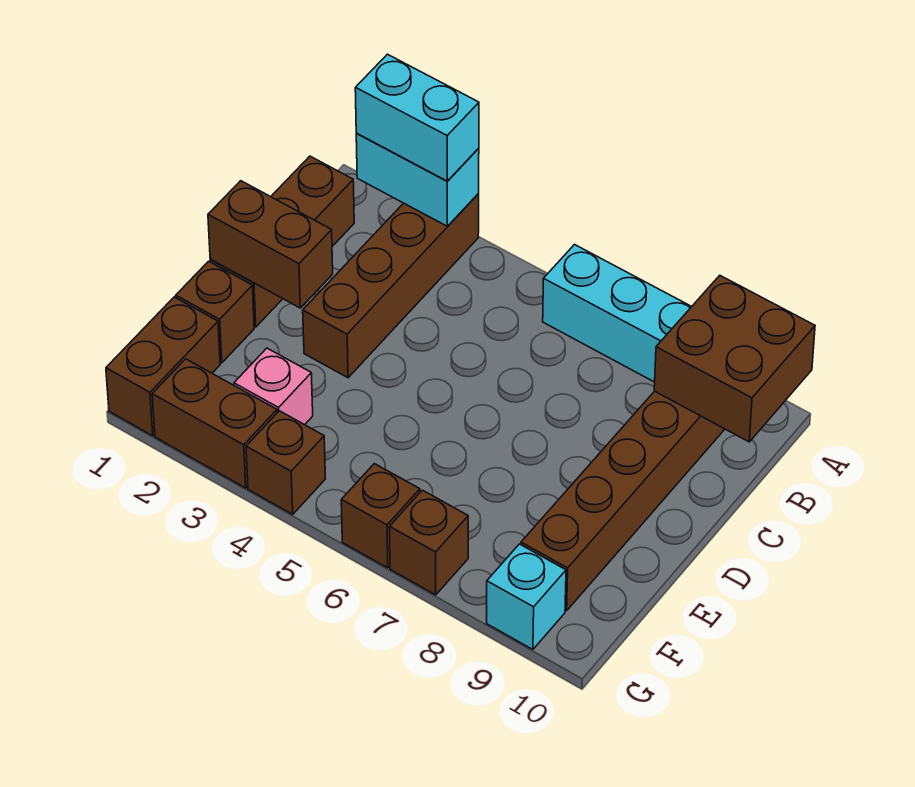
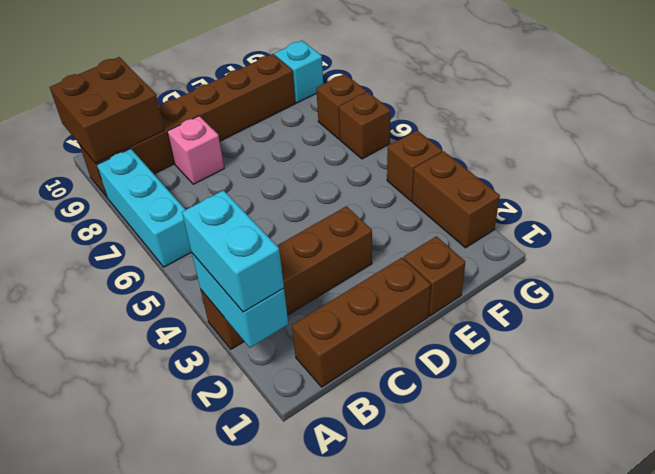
brown 1x2 brick [208,181,333,308] -> none
brown 1x2 brick [106,297,220,436] -> none
pink 1x1 brick [234,348,313,425] -> pink 1x1 brick moved to [167,116,224,184]

